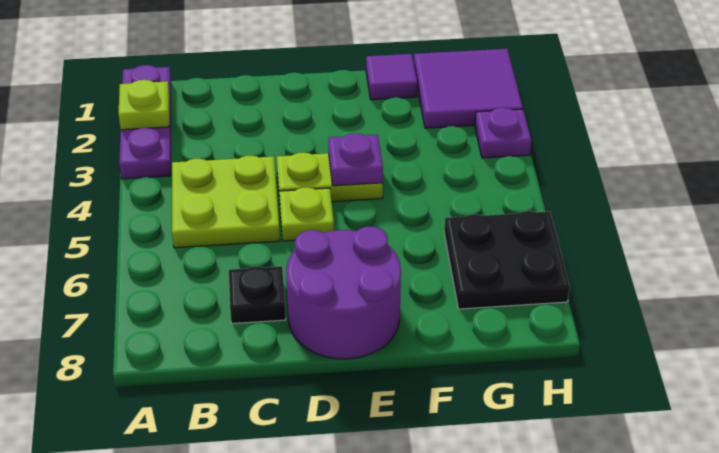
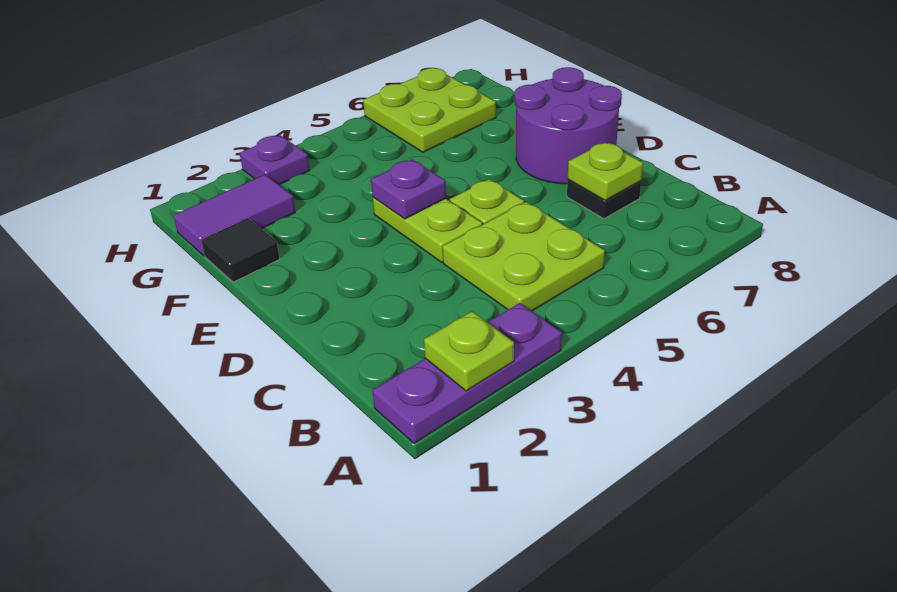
none -> lime 1x1 plate [568,142,643,200]
purple 1x1 tile [366,54,417,100] -> black 1x1 tile [201,218,280,282]
purple 2x2 tile [414,49,523,128] -> purple 1x2 tile [174,175,295,256]
black 2x2 plate [444,211,570,309] -> lime 2x2 plate [363,68,496,152]

